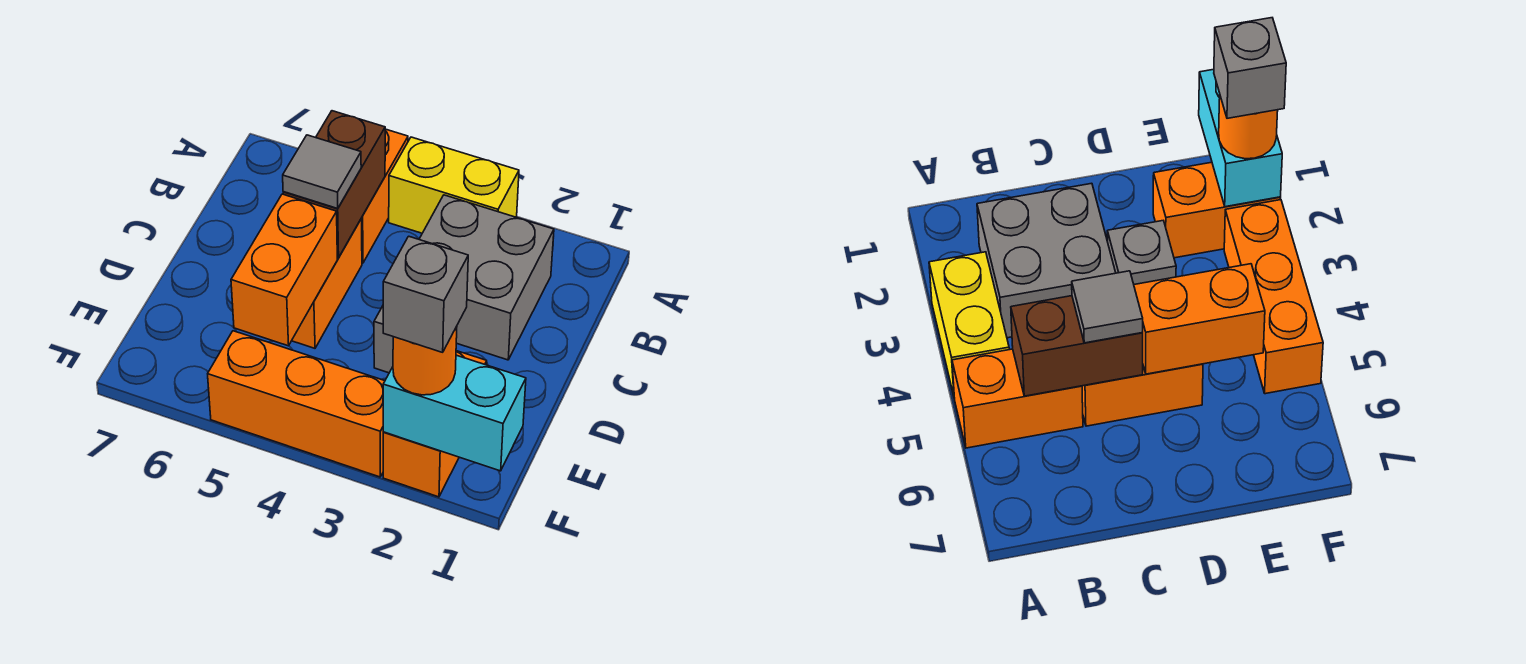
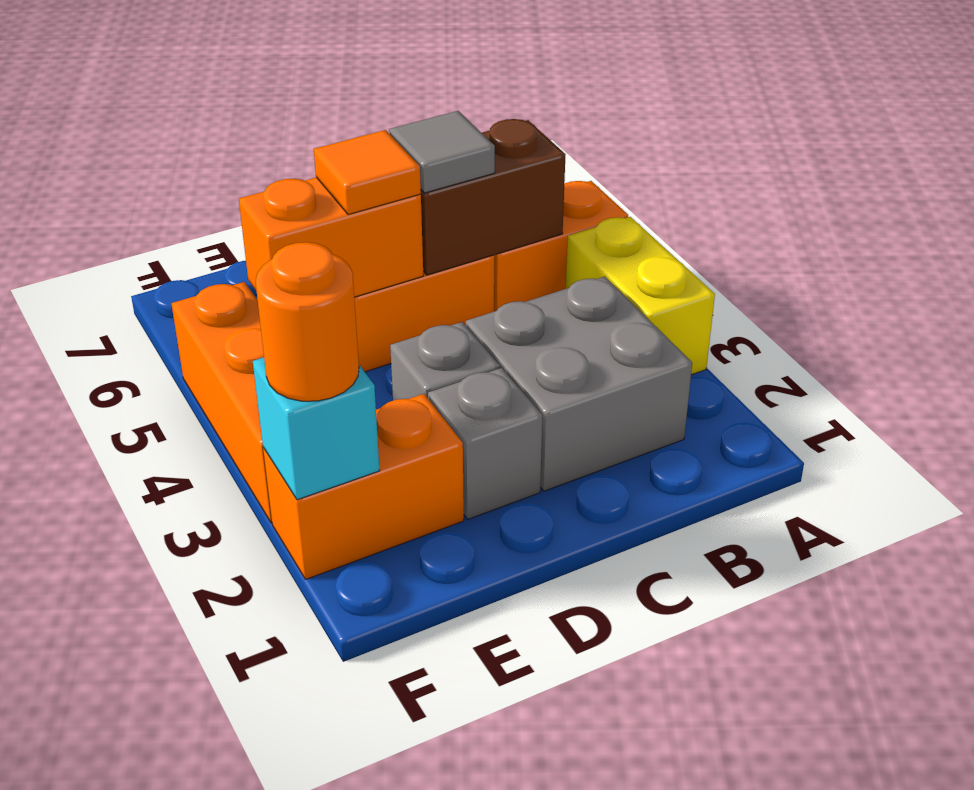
none -> orange 1x1 tile [314,130,421,214]
cyan 1x2 brick [383,355,526,471] -> cyan 1x1 brick [253,358,380,500]
grey 1x1 brick [383,236,468,352] -> grey 1x1 brick moved to [428,368,542,519]

